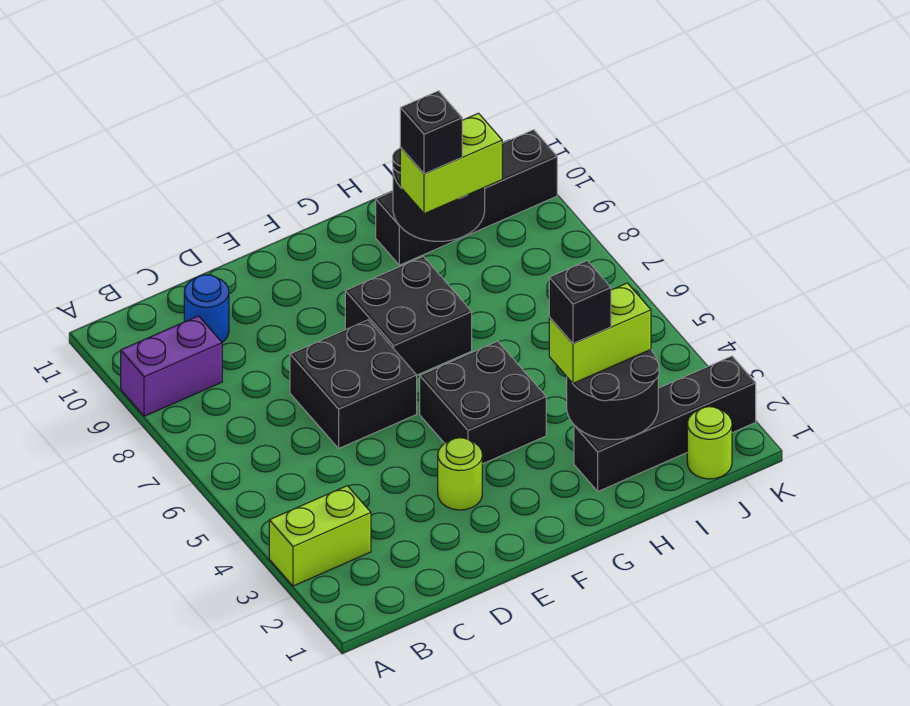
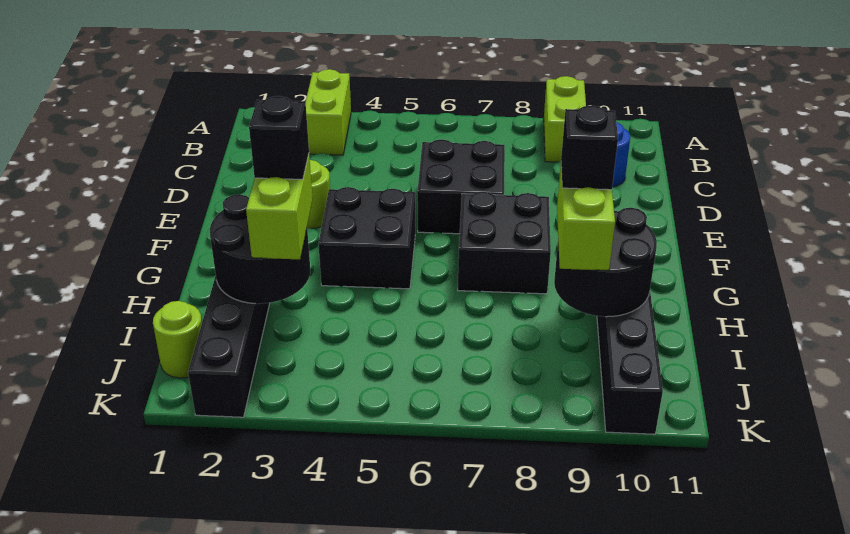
purple 1x2 brick [121,316,222,416] -> lime 1x2 brick [544,76,586,162]

